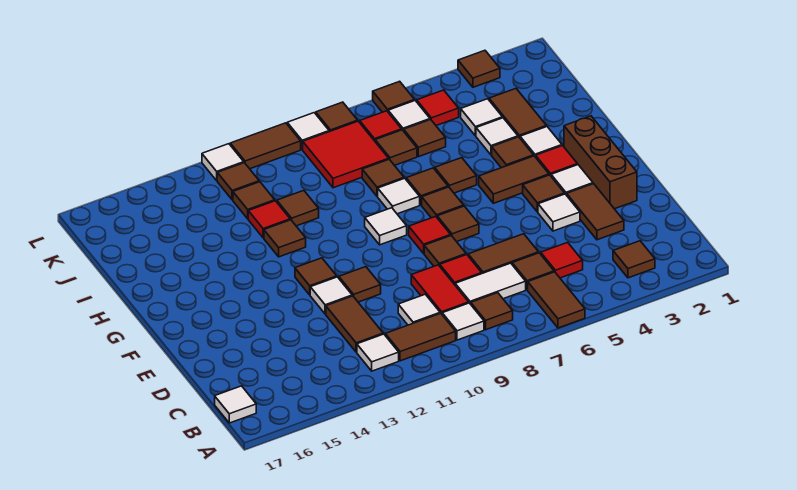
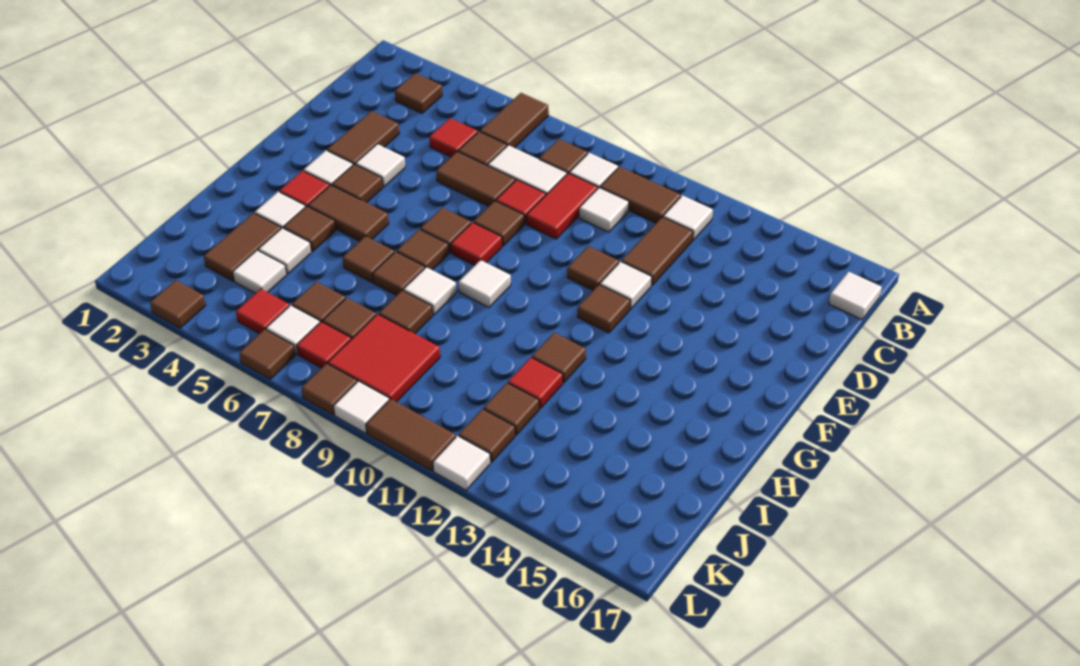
brown 1x3 brick [564,116,637,209] -> none
brown 1x1 tile [277,190,319,226] -> none

